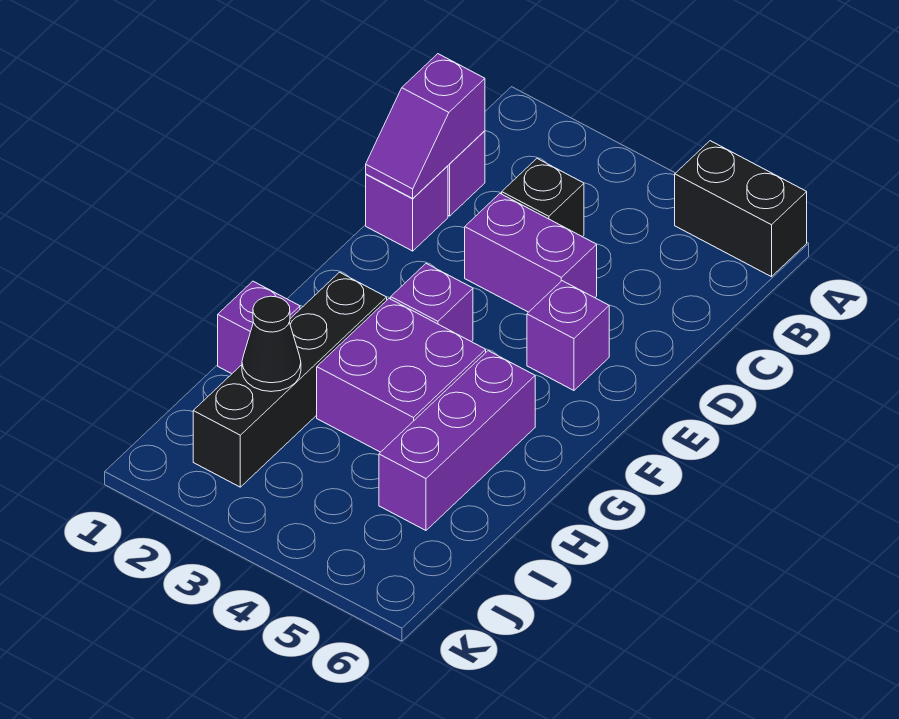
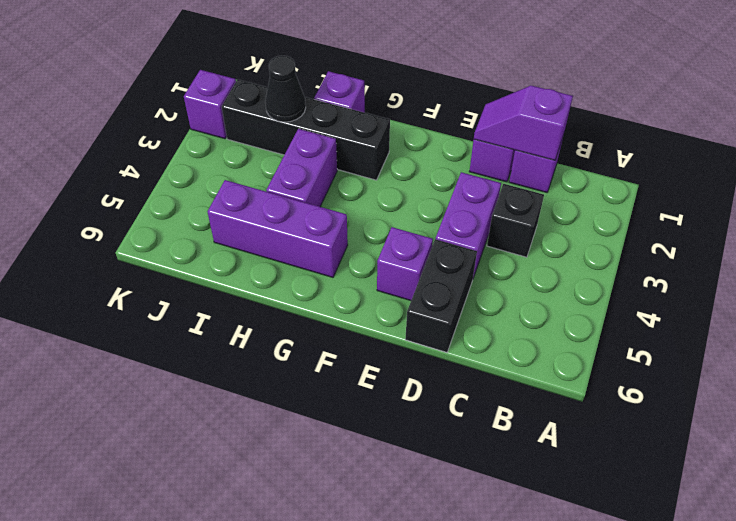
black 1x2 brick [675,141,807,277] -> black 1x2 brick moved to [405,239,477,352]
purple 1x1 brick [391,264,473,342] -> purple 1x1 brick moved to [184,70,236,139]
purple 2x2 brick [317,299,486,452] -> purple 1x2 brick [266,129,337,207]

